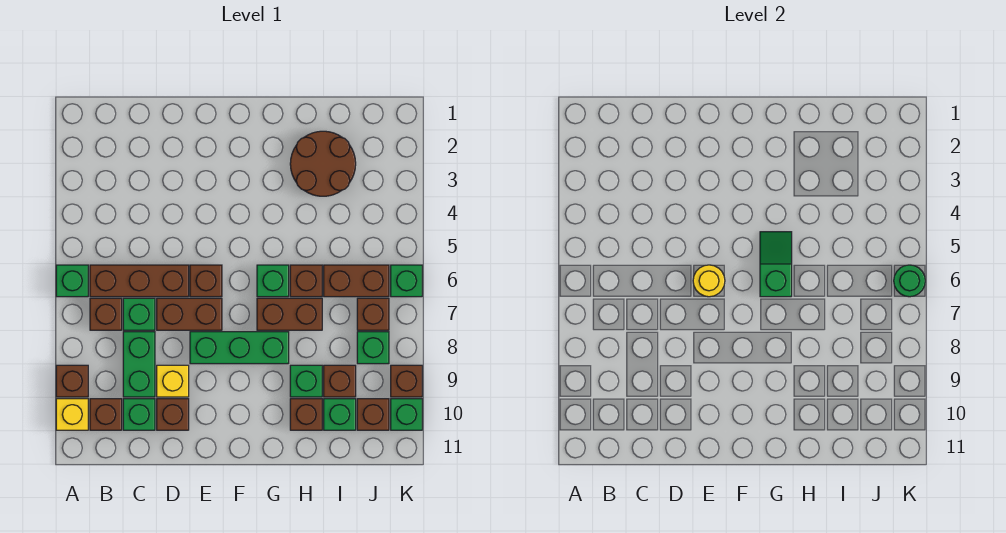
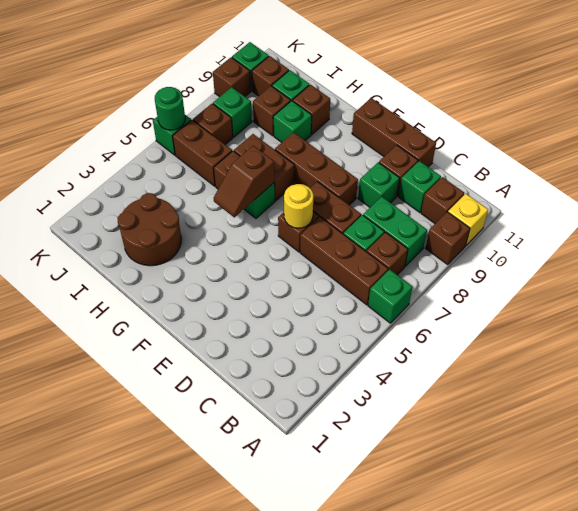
green 1x2 brick [123,332,155,397] -> green 1x2 brick turned to [363,197,427,266]
yellow 1x1 brick [157,365,189,397] -> green 1x1 brick [358,163,399,207]
none -> brown 1x3 brick [352,98,436,167]
green 1x3 brick [190,332,289,364] -> brown 1x3 brick [275,132,358,205]
green 1x2 slope [760,232,792,297] -> brown 1x2 slope [214,146,274,217]

